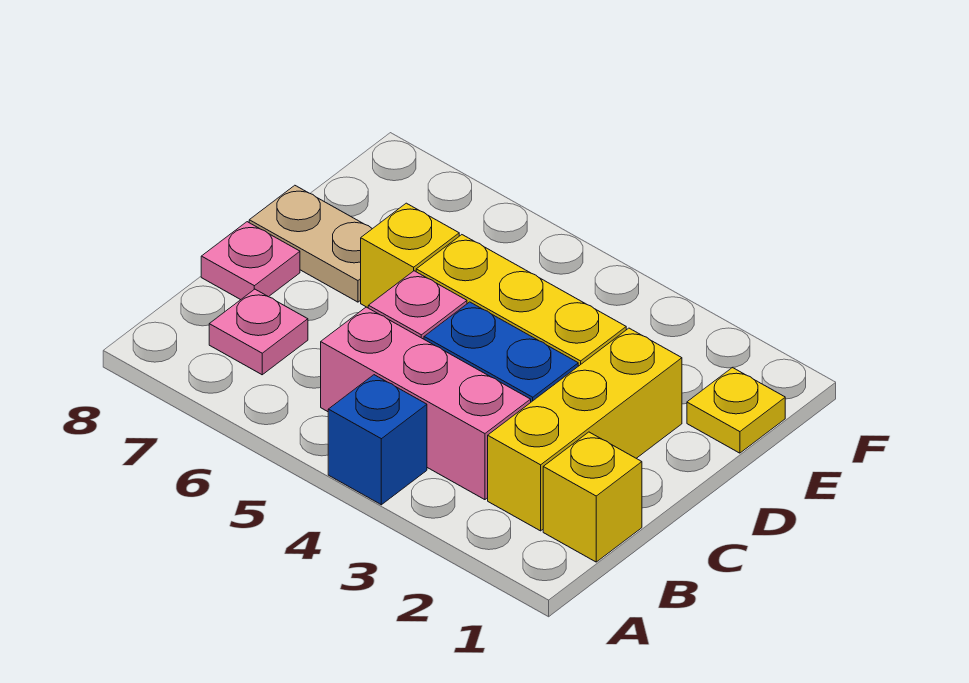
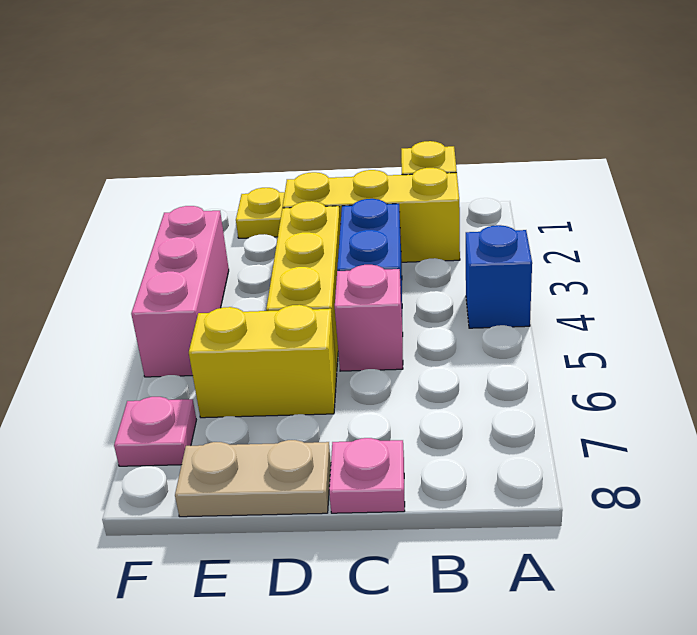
pink 1x3 brick [321,307,531,500] -> pink 1x3 brick moved to [131,206,229,377]
pink 1x1 plate [209,289,308,375] -> pink 1x1 plate moved to [114,397,196,466]
yellow 1x1 brick [361,203,459,308] -> yellow 1x2 brick [189,305,337,418]
tan 1x2 plate [249,185,372,302] -> tan 1x2 plate turned to [175,440,331,517]

